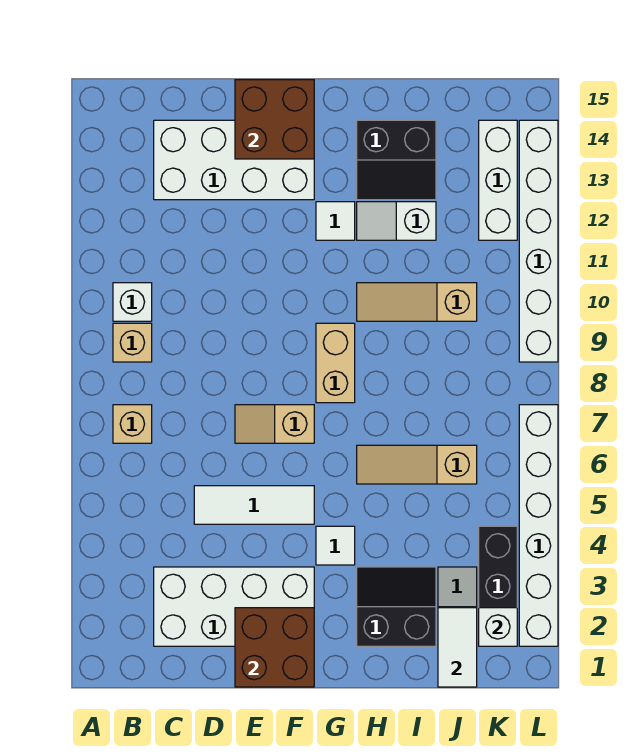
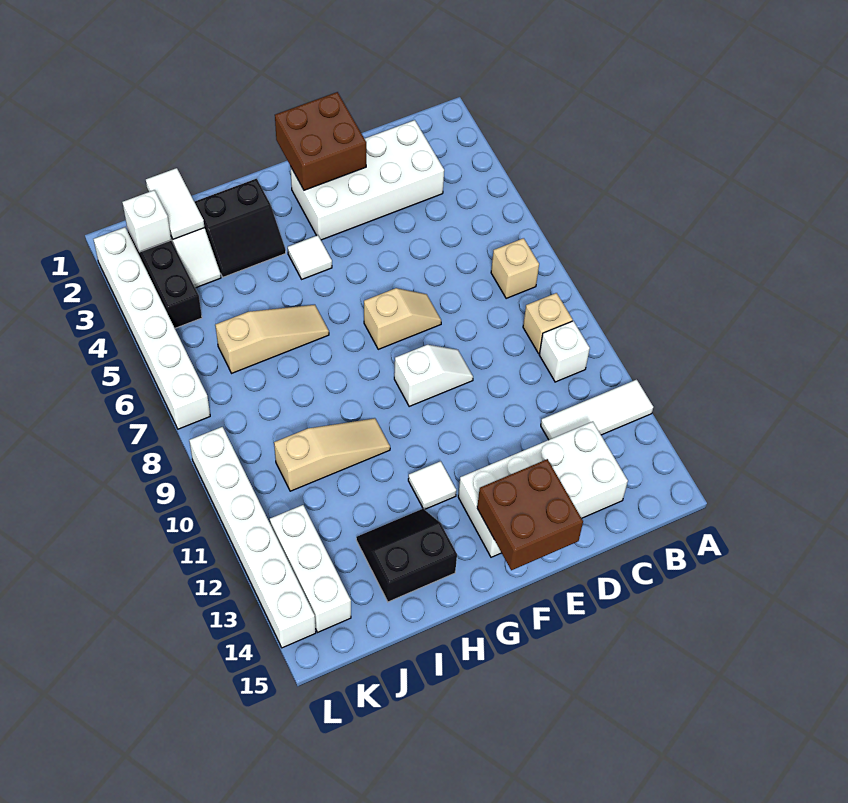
white 1x3 tile [194,486,314,524] -> white 1x3 tile moved to [541,380,653,440]
tan 1x2 brick [316,323,355,403] -> none
white 1x2 slope [357,202,436,240] -> white 1x2 slope moved to [394,345,473,407]

